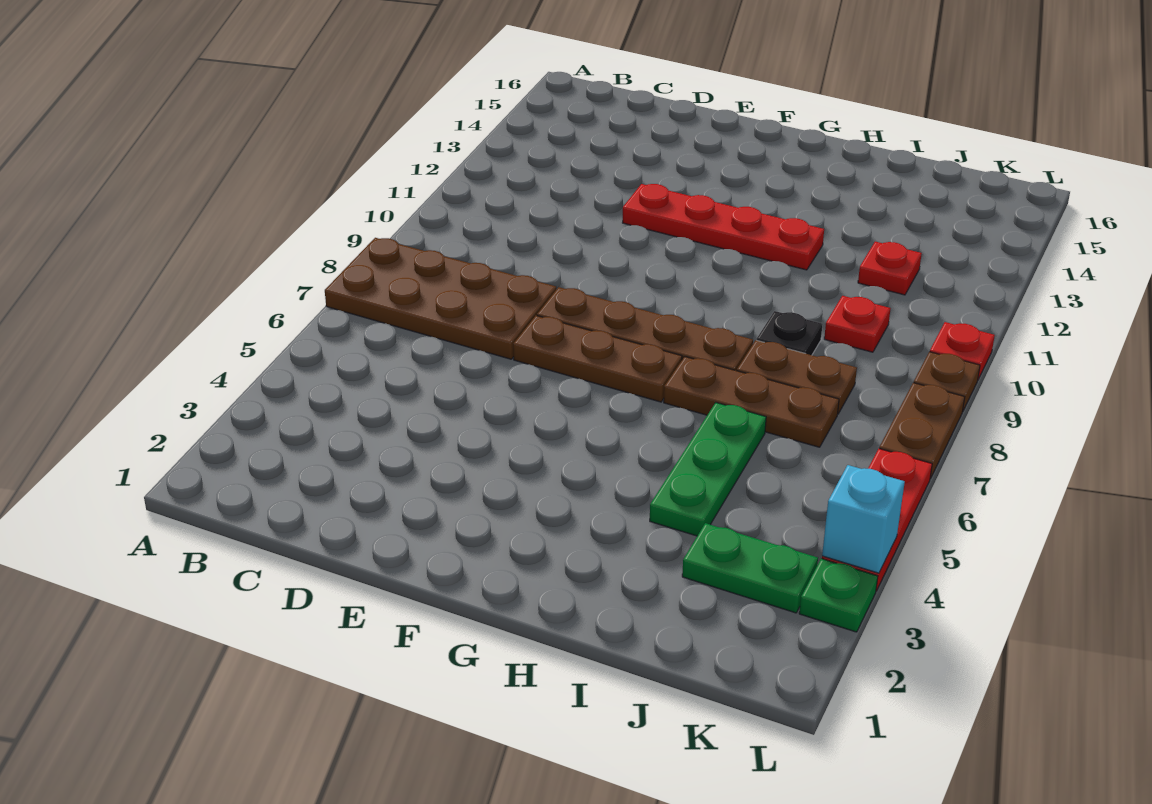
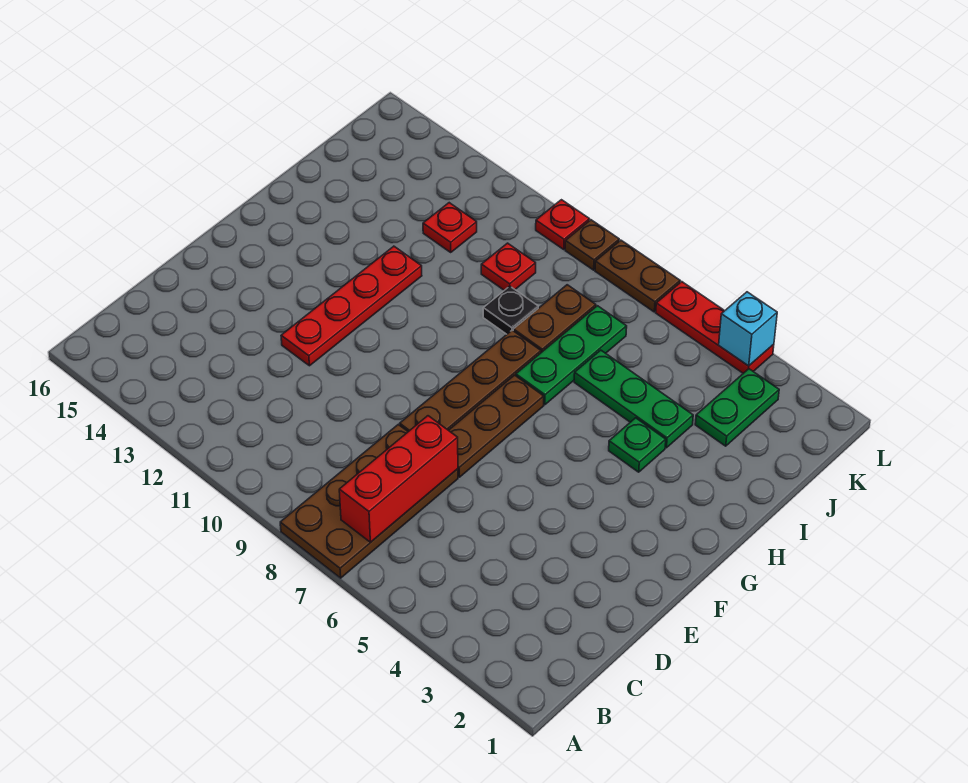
none -> red 1x3 brick [339,416,458,542]
brown 1x3 plate [664,357,839,447] -> green 1x3 plate [516,306,627,405]
green 1x1 plate [799,559,878,632] -> green 1x1 plate moved to [609,418,666,472]

